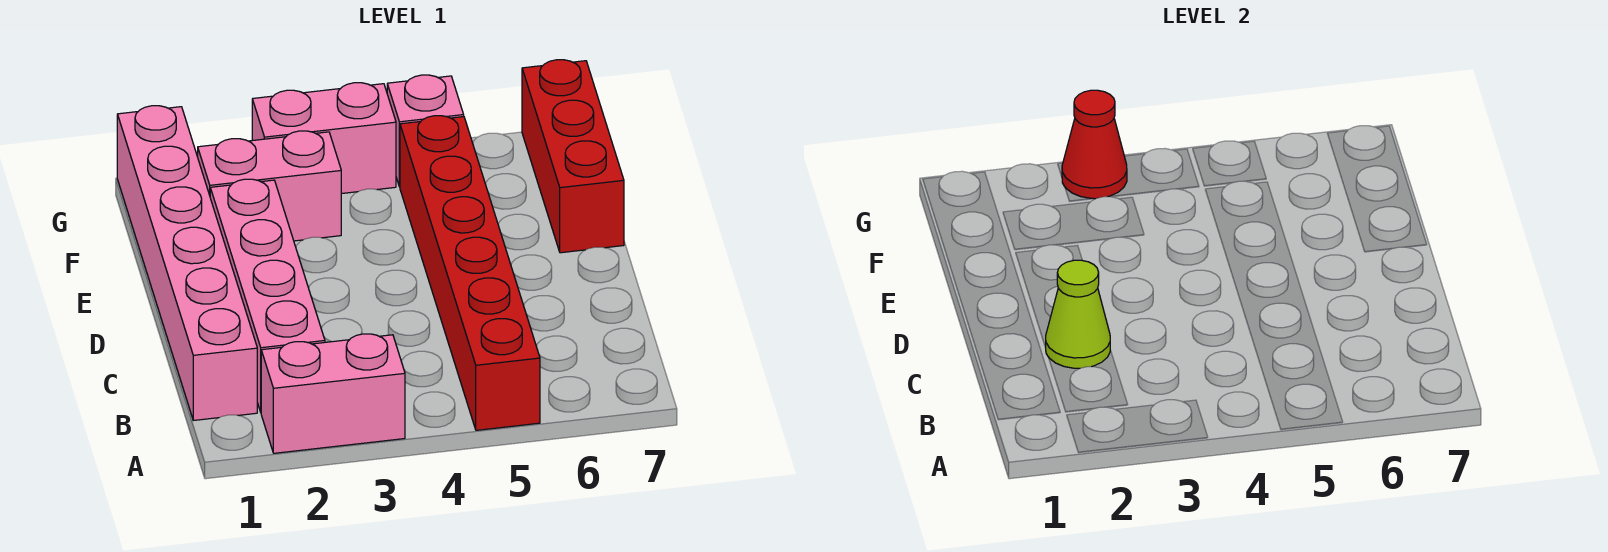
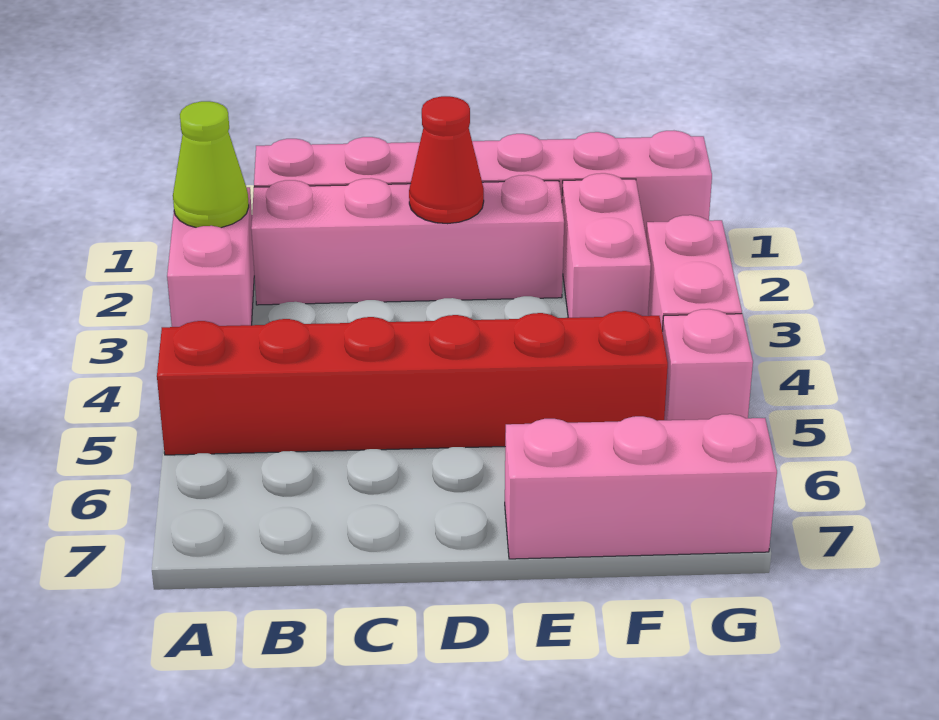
lime 1x1 cone [1045,260,1110,368] -> lime 1x1 cone moved to [173,101,249,228]
red 1x3 brick [522,60,624,253] -> pink 1x3 brick [505,414,777,559]
red 1x1 cone [1062,90,1127,199] -> red 1x1 cone moved to [409,96,484,224]

